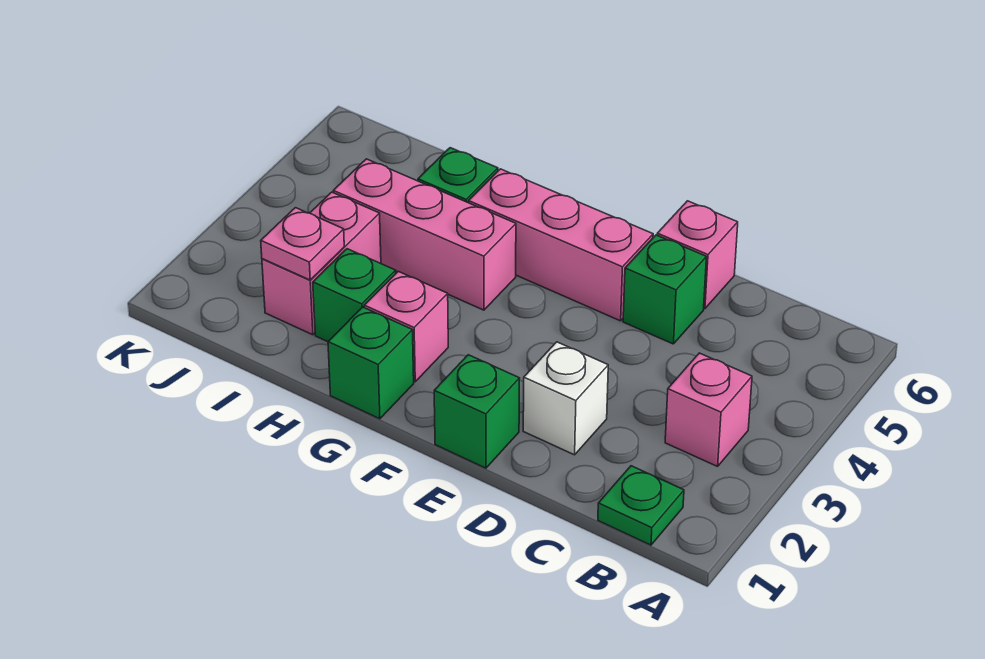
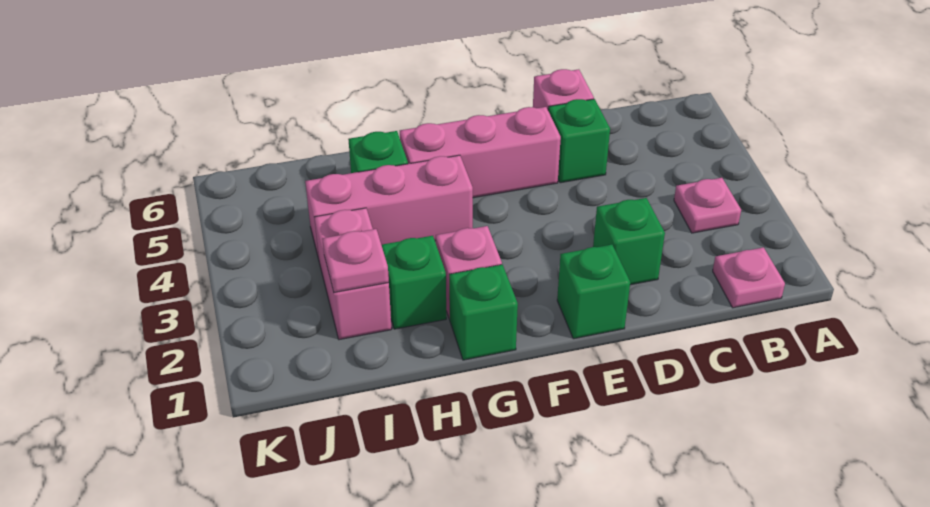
green 1x1 plate [598,466,684,545] -> pink 1x1 plate [713,247,785,308]
pink 1x1 brick [665,353,752,466] -> pink 1x1 plate [674,178,741,233]
white 1x1 brick [523,342,608,455] -> green 1x1 brick [593,198,665,285]

